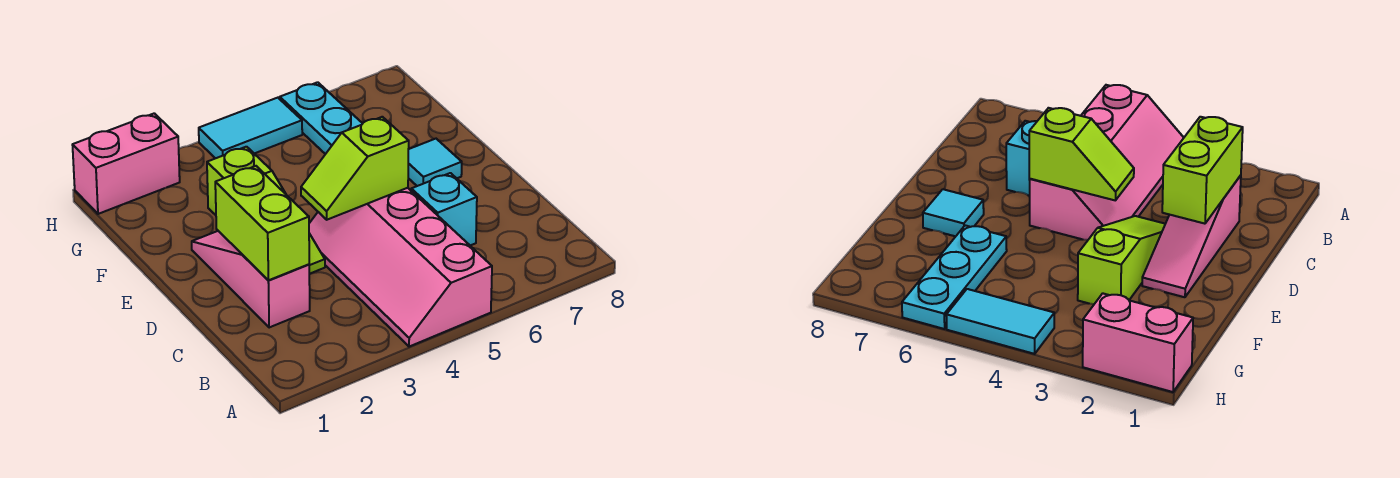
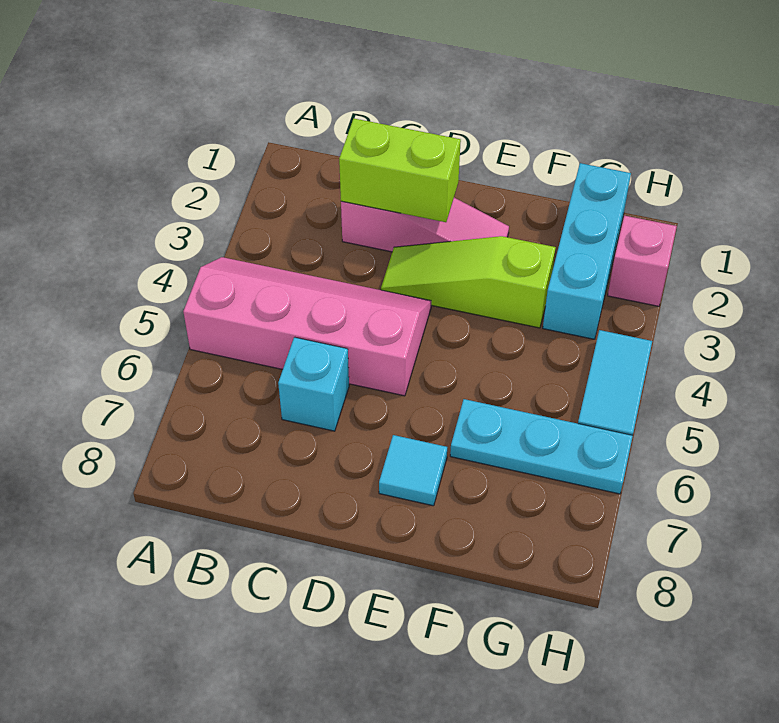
lime 1x2 slope [301,117,409,220] -> none
none -> cyan 1x3 brick [543,163,631,339]
pink 1x2 brick [73,113,180,214] -> pink 1x1 brick [608,216,677,306]

